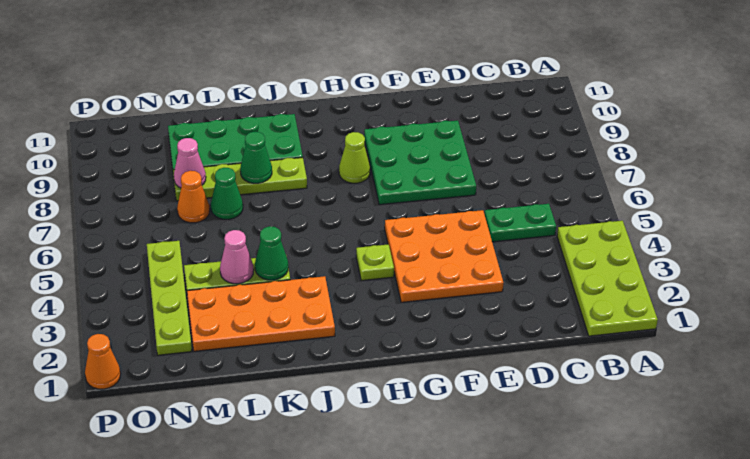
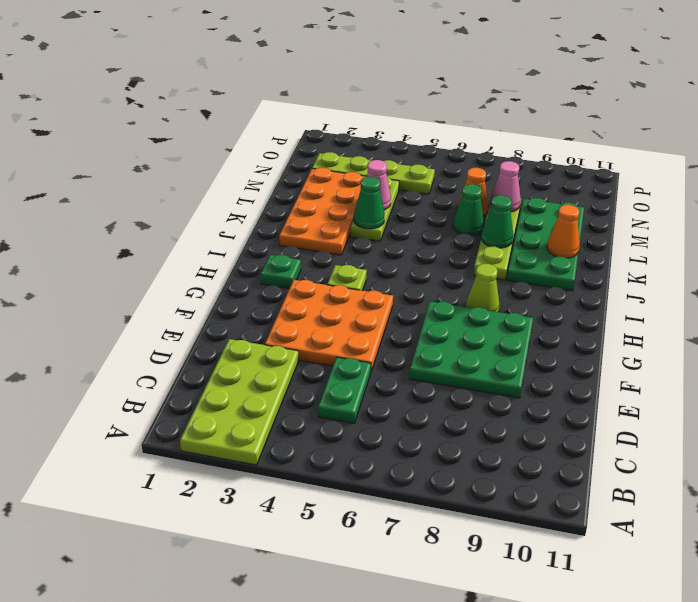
lime 2x4 plate [557,221,658,336] -> lime 2x4 plate turned to [180,339,299,465]
none -> green 1x1 plate [261,255,301,288]
orange 1x1 cone [85,334,120,389] -> orange 1x1 cone moved to [547,205,580,258]

